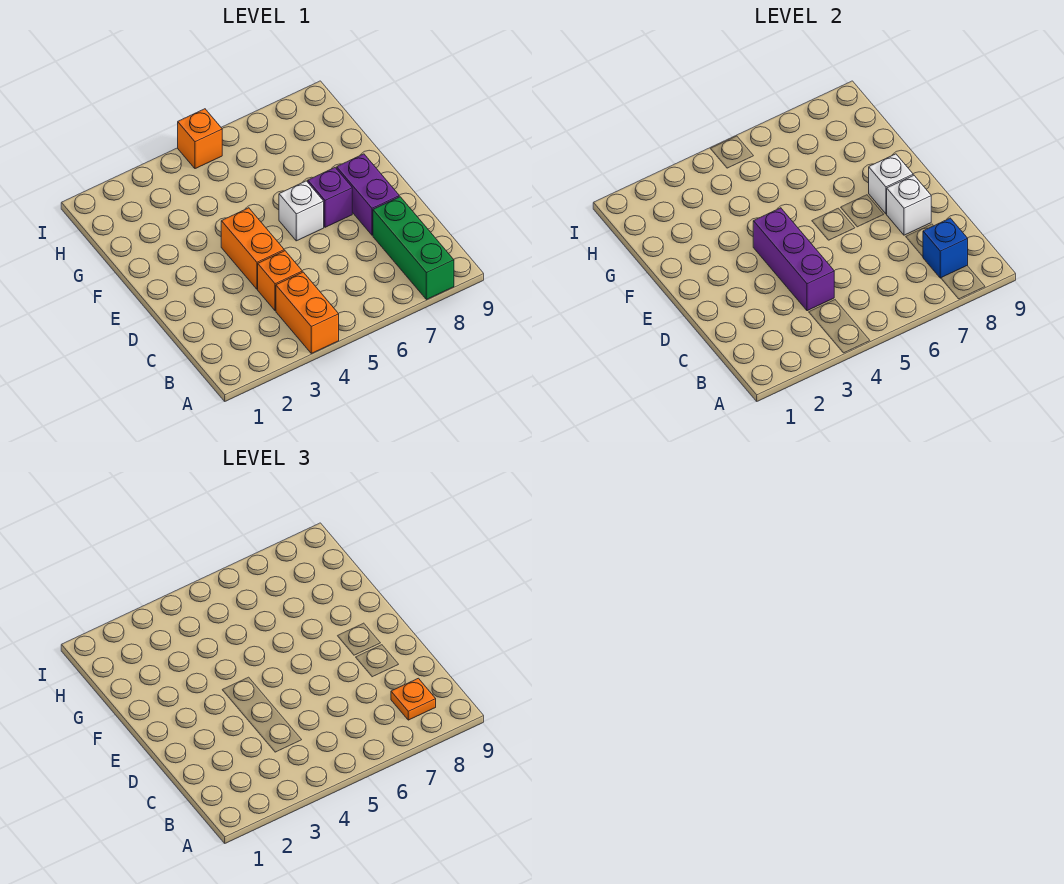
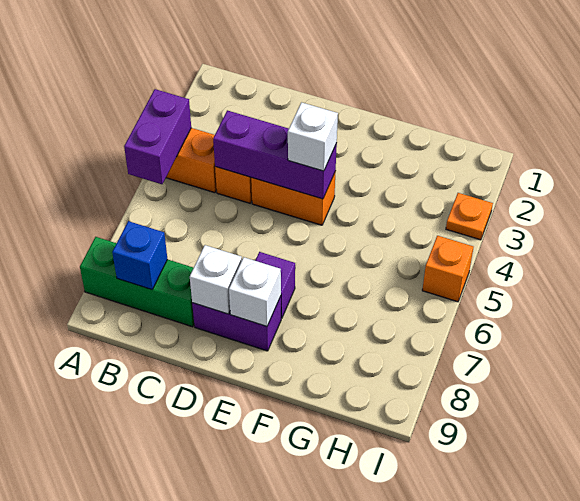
none -> purple 1x2 brick [124,89,191,184]
orange 1x1 plate [391,678,436,720] -> orange 1x1 plate moved to [446,193,493,240]
white 1x1 brick [279,181,324,241] -> white 1x1 brick moved to [288,102,338,171]

